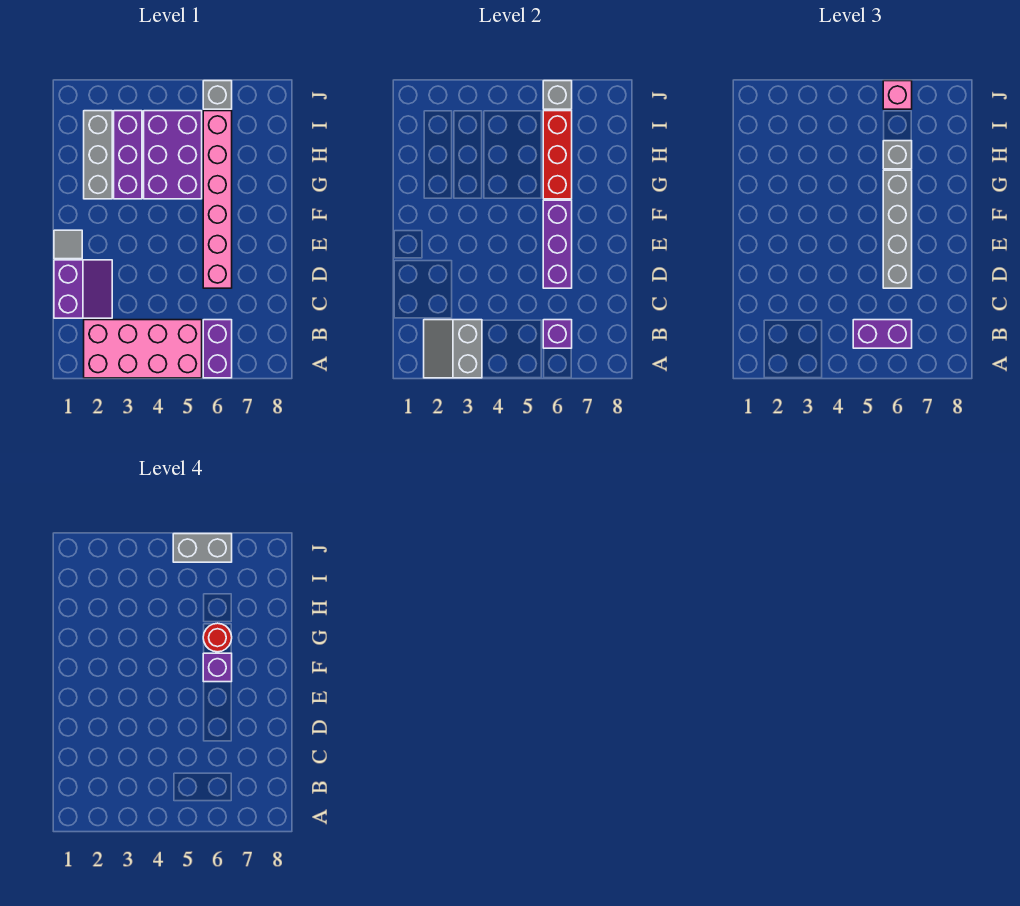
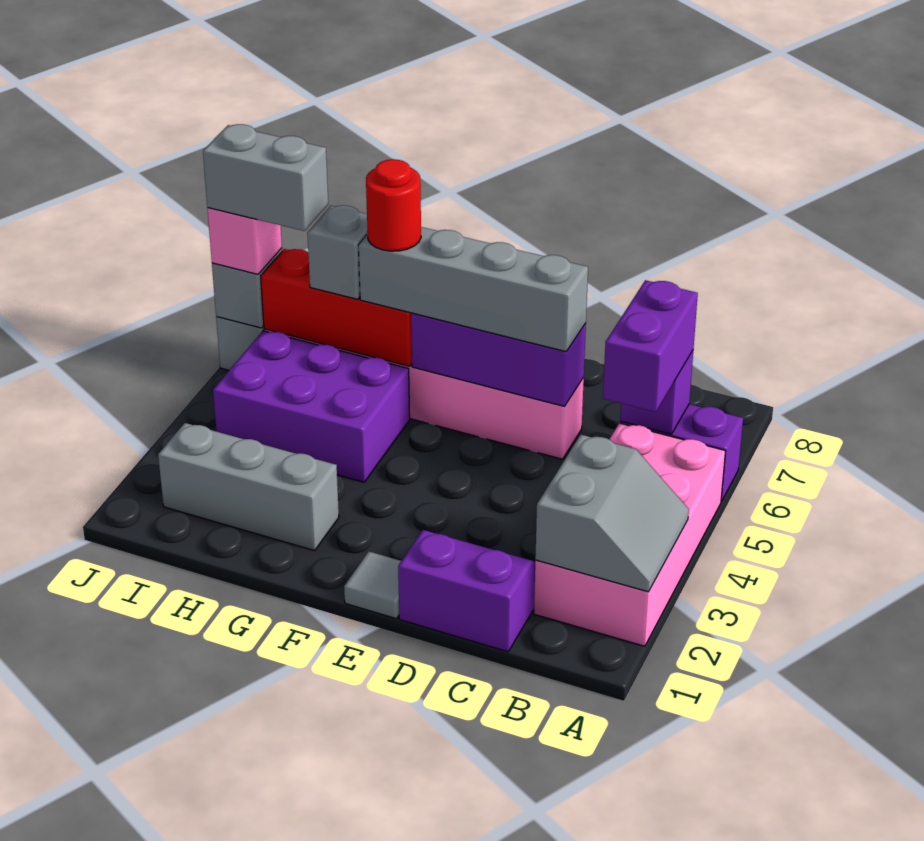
grey 2x2 slope [424,320,482,378] -> grey 2x2 slope turned to [535,435,689,592]
purple 1x1 brick [203,653,232,682] -> none
purple 1x3 brick [114,111,142,199] -> none
grey 1x2 brick [173,534,232,562] -> grey 1x2 brick turned to [203,124,328,231]

